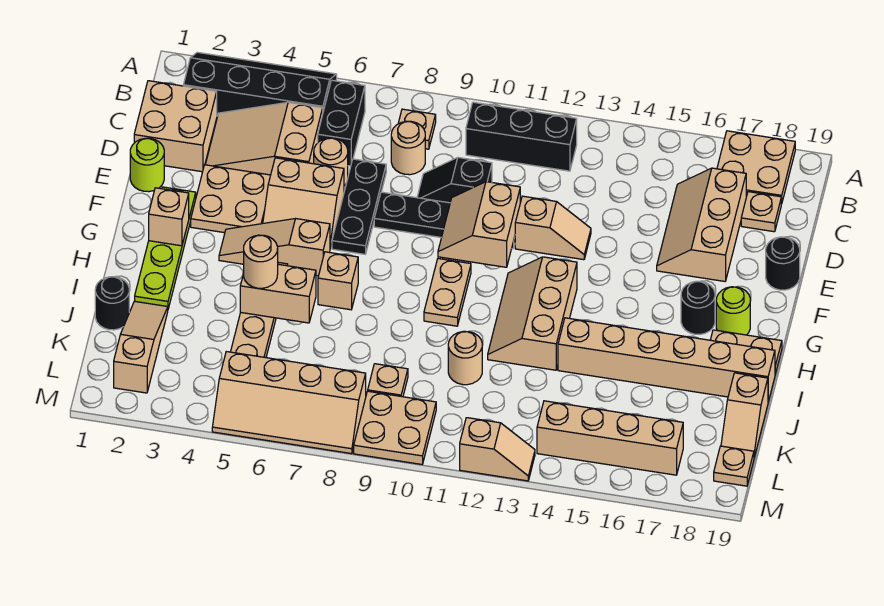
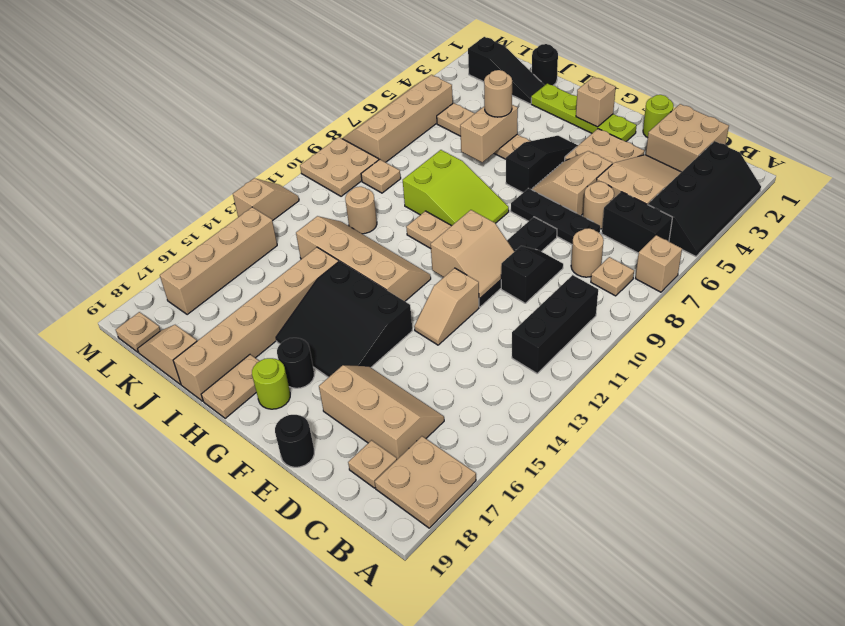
tan 2x2 slope [438,182,520,267] -> tan 2x2 slope turned to [431,210,514,298]
none -> black 3x3 slope [276,261,413,377]
tan 1x3 slope [219,219,330,276] -> black 1x3 slope [506,136,578,192]
none -> lime 2x3 slope [403,150,509,226]
tan 2x3 slope [488,257,577,370] -> tan 2x4 slope [296,216,431,301]
tan 1x1 brick [318,252,358,310] -> tan 1x1 brick moved to [635,235,682,292]
tan 1x3 slope [114,301,168,393] -> black 1x3 slope [468,37,545,104]
tan 1x2 slope [460,418,535,481] -> tan 1x2 slope turned to [233,178,299,221]

